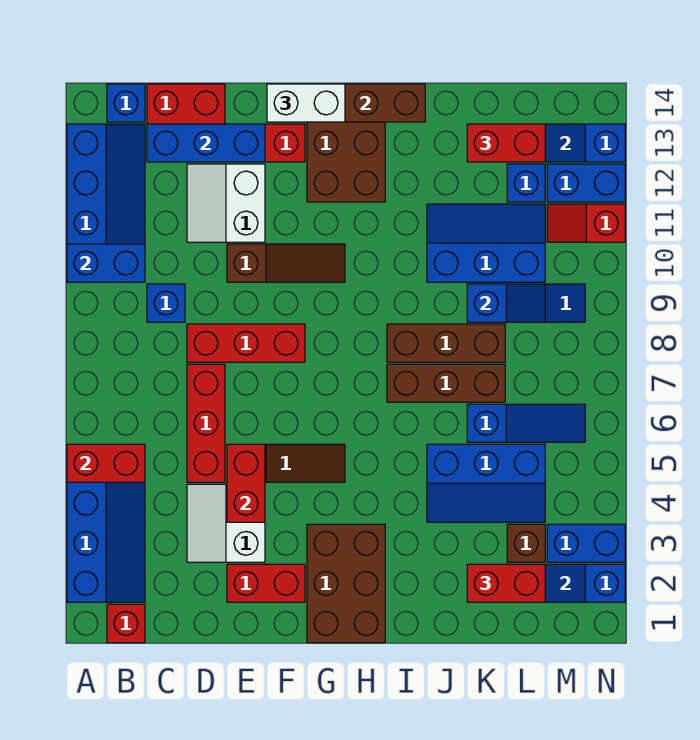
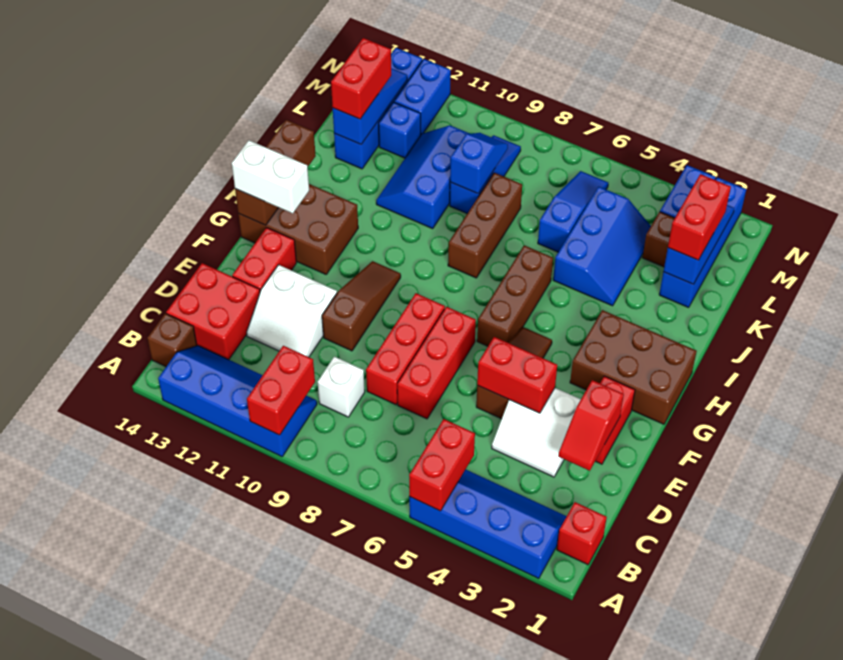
blue 1x2 brick [67,244,145,282] -> red 1x2 brick [247,346,315,435]
blue 1x1 brick [107,84,145,122] -> brown 1x1 brick [147,313,197,367]
blue 1x1 brick [147,284,185,322] -> white 1x1 brick [318,357,365,417]
blue 1x3 brick [147,124,265,162] -> none
red 1x3 brick [187,364,225,482] -> red 1x3 brick turned to [397,307,476,419]
white 1x2 brick [267,84,345,122] -> white 1x2 brick turned to [232,140,309,214]
brown 1x3 brick [387,364,505,402] -> brown 1x3 brick moved to [477,245,553,346]
red 1x2 slope [547,204,625,242] -> red 1x2 slope moved to [558,380,624,471]

